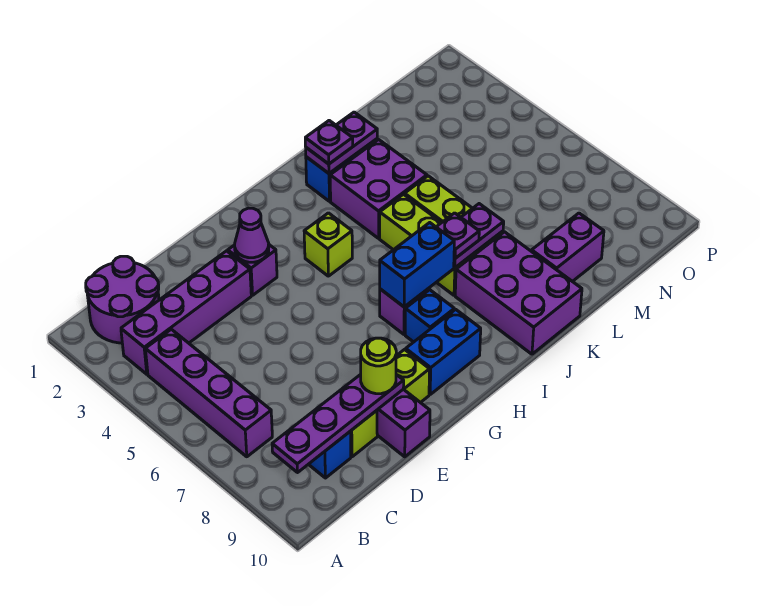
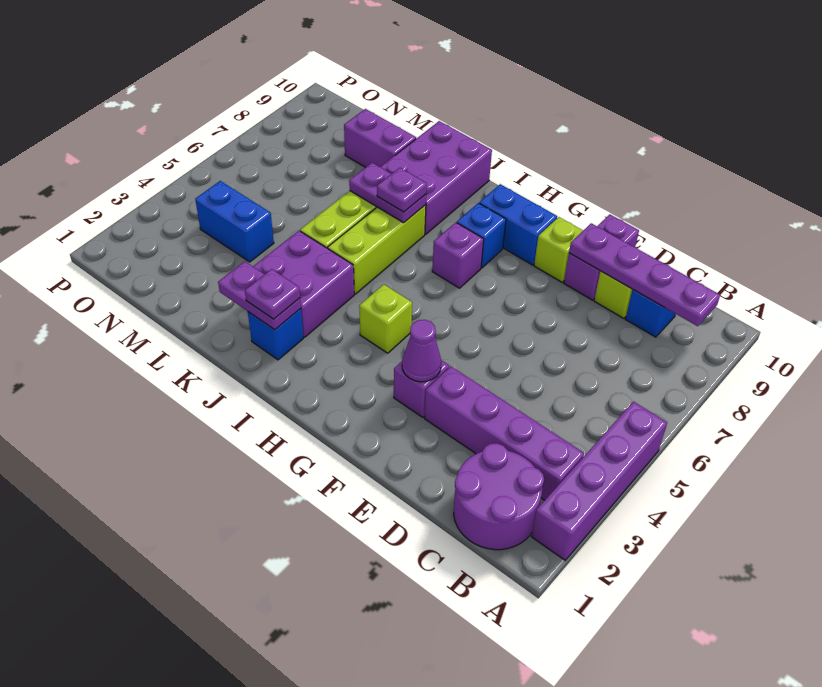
purple 1x4 brick [146,329,272,457] -> purple 1x4 brick moved to [531,402,667,560]
lime 1x1 round brick [361,338,396,394] -> none
blue 1x2 brick [380,223,454,307] -> blue 1x2 brick moved to [195,181,274,262]

